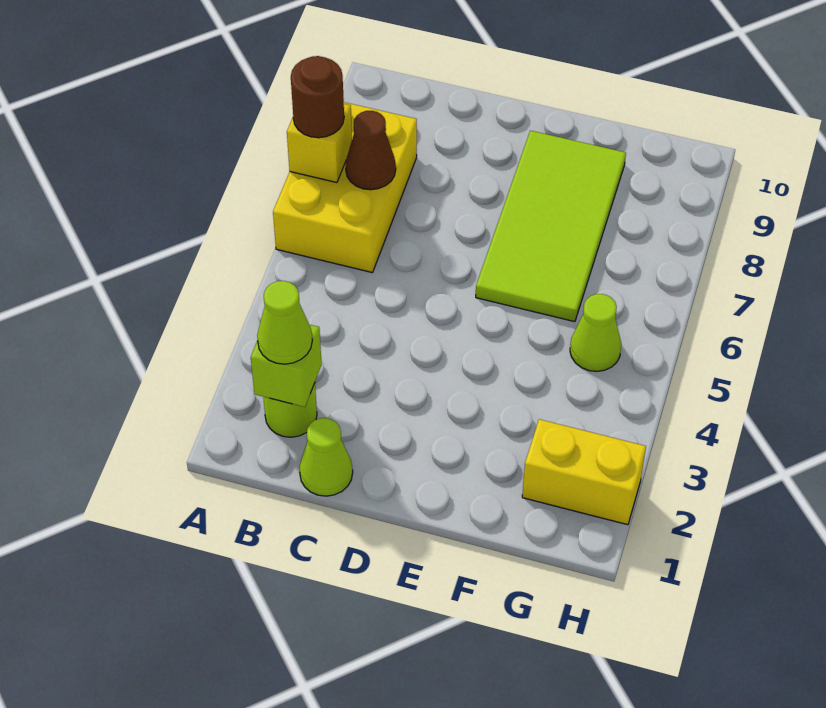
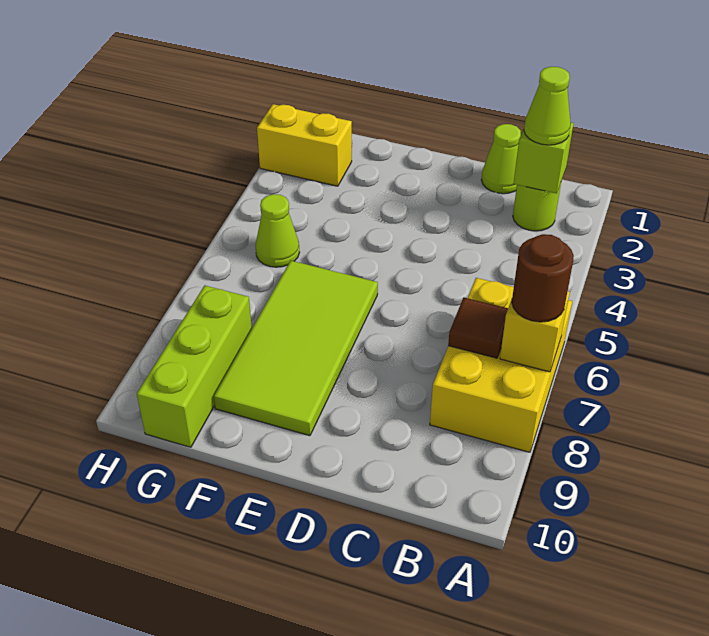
brown 1x1 cone [346,111,396,190] -> brown 1x1 tile [448,297,508,358]
none -> lime 1x3 brick [137,286,252,447]

